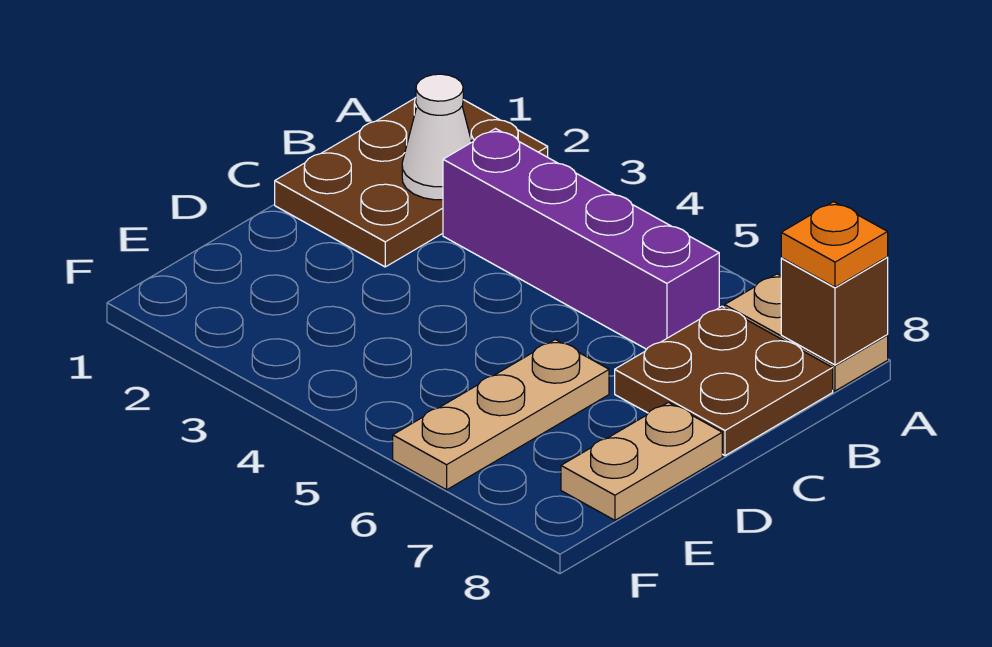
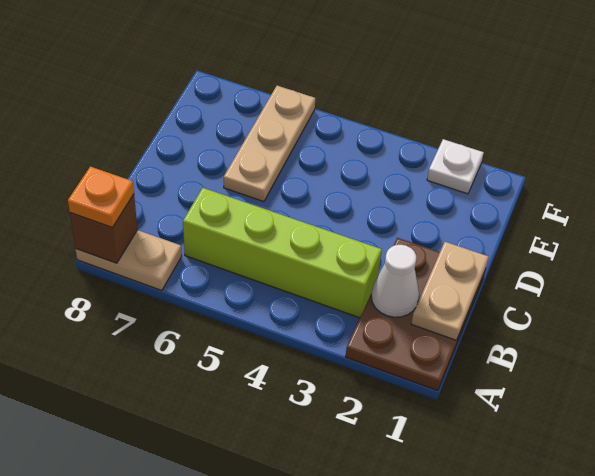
purple 1x4 brick [443,129,719,349] -> lime 1x4 brick [183,188,382,318]
brown 2x2 plate [615,306,833,456] -> none
tan 1x2 plate [561,402,722,520] -> tan 1x2 plate moved to [411,242,489,340]
none -> white 1x1 plate [427,139,484,194]

